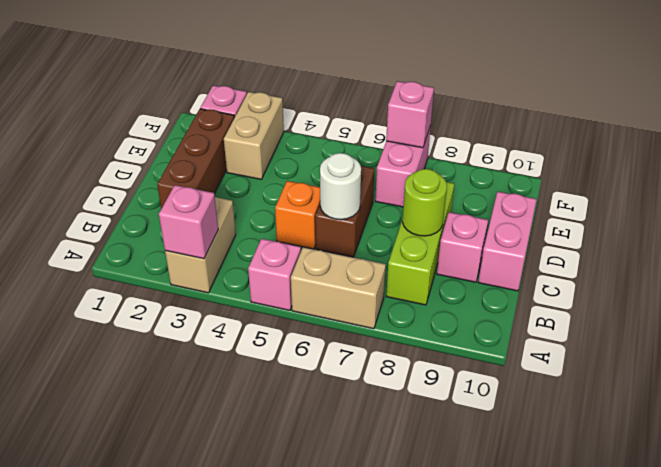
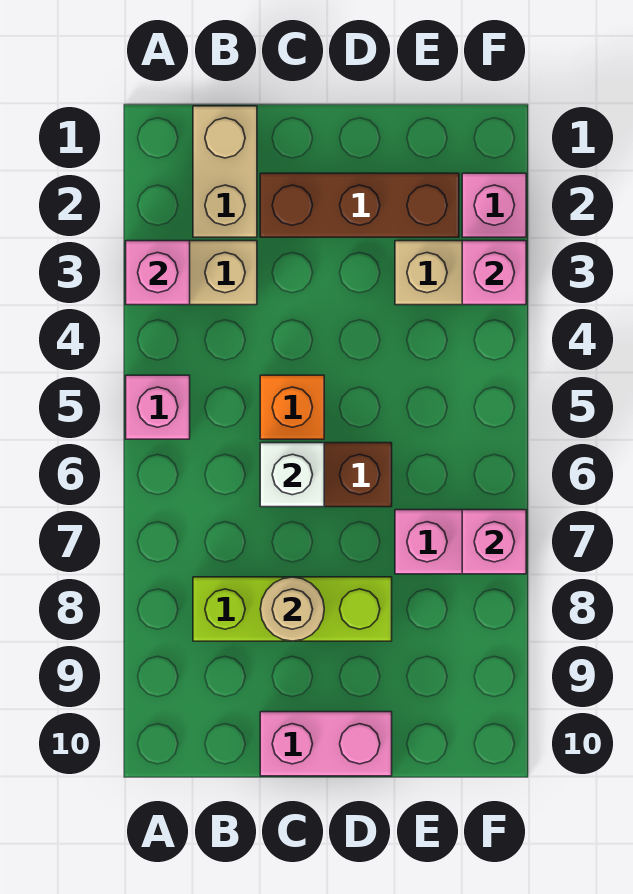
tan 1x2 brick [291,247,386,329] -> tan 1x2 brick moved to [193,106,257,237]
white 1x1 round brick [320,153,361,220] -> white 1x1 brick [260,443,324,507]
lime 1x1 round brick [402,169,447,236] -> tan 1x1 round brick [260,577,324,641]
pink 1x1 brick [437,212,488,282] -> pink 1x1 brick moved to [462,241,526,305]

